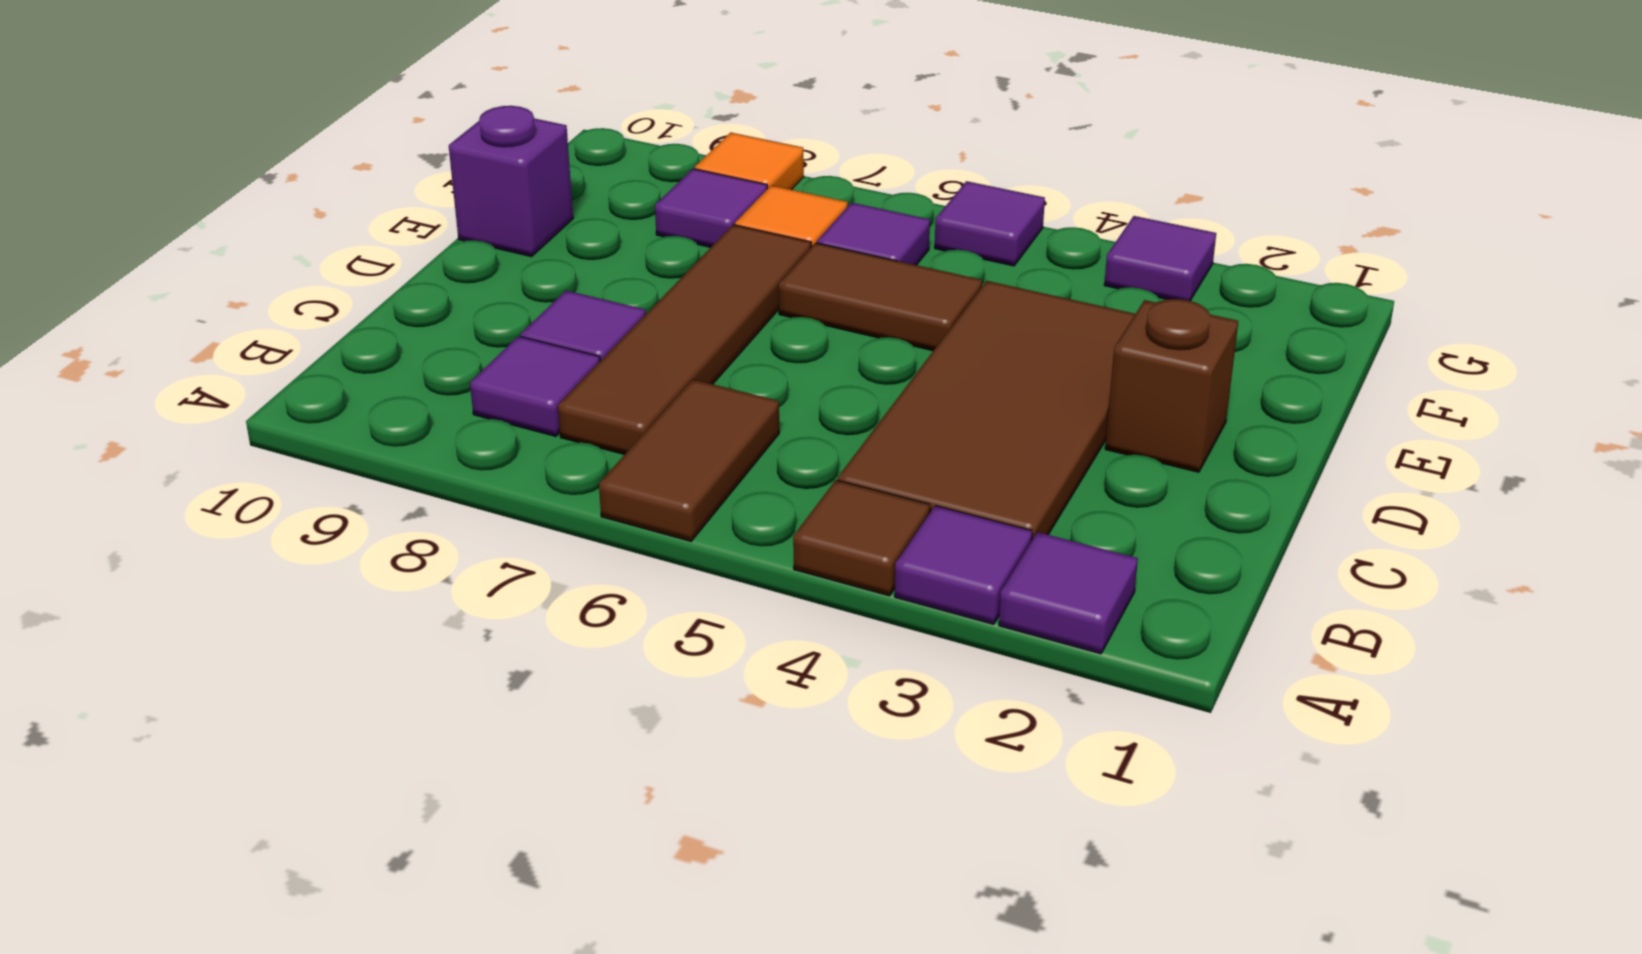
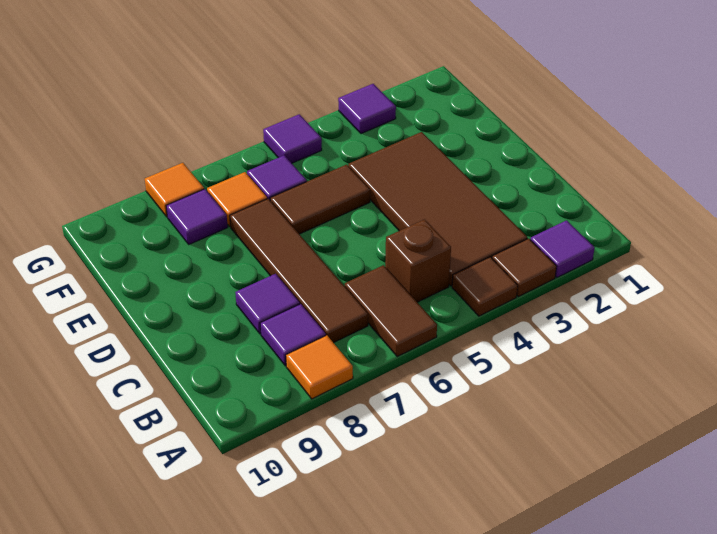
purple 1x1 tile [895,506,1032,624] -> brown 1x1 tile [492,239,557,297]
none -> orange 1x1 tile [286,335,353,399]
brown 1x1 brick [1105,299,1238,472] -> brown 1x1 brick moved to [385,219,451,302]
purple 1x1 brick [449,106,573,257] -> none

